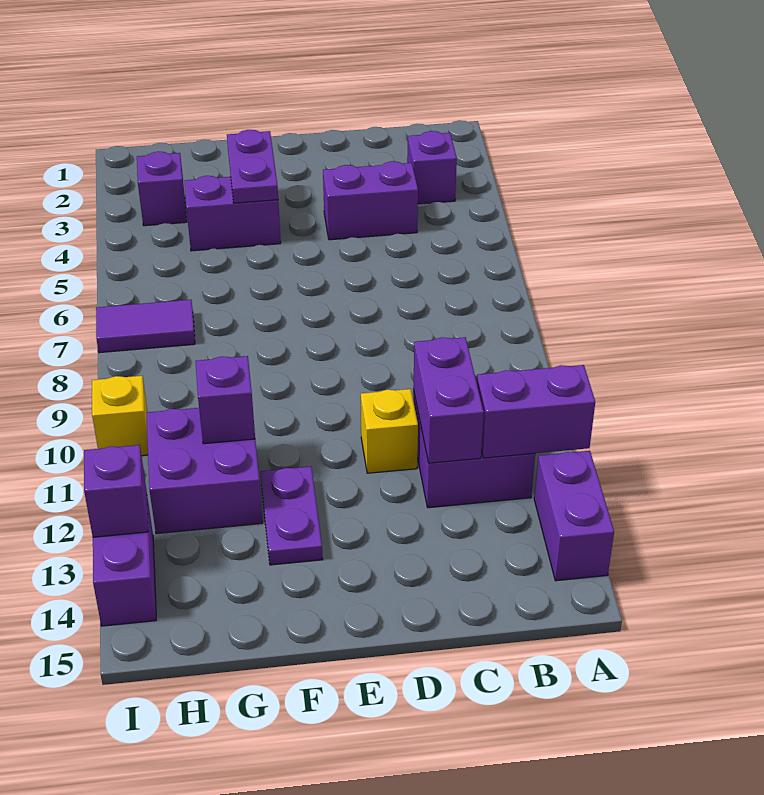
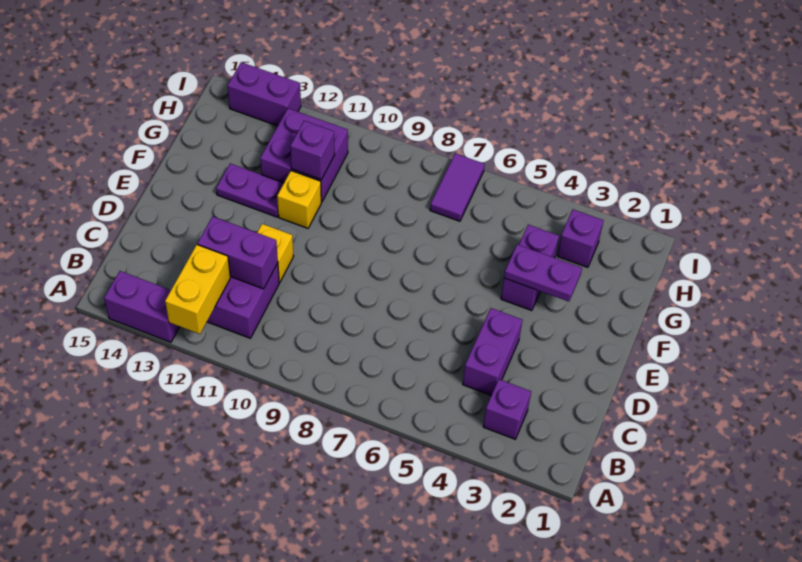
purple 1x2 brick [477,365,595,458] -> yellow 1x2 brick [165,245,230,334]
yellow 1x1 brick [92,376,148,456] -> yellow 1x1 brick moved to [277,171,321,228]
purple 1x1 brick [84,445,148,537] -> none

